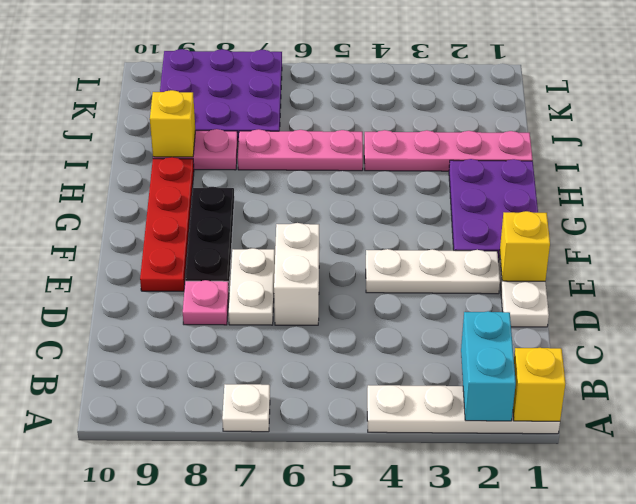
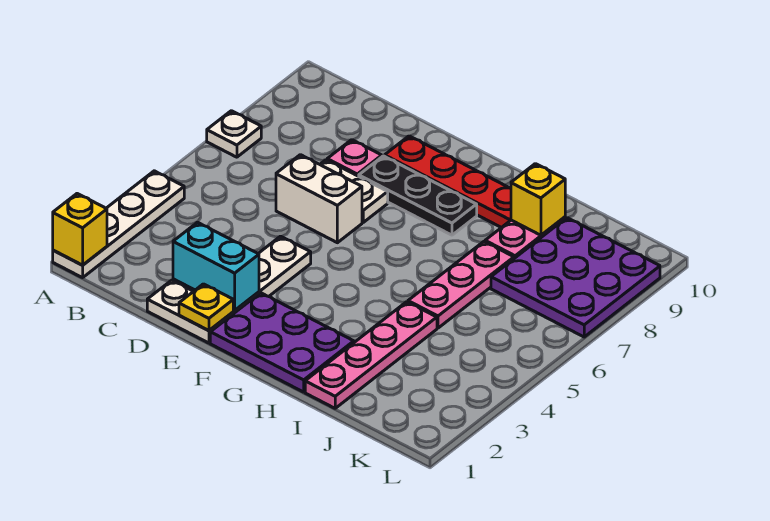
cyan 1x2 brick [461,311,516,421] -> cyan 1x2 brick moved to [173,222,259,310]
yellow 1x1 brick [500,211,550,281] -> yellow 1x1 plate [179,284,233,330]

